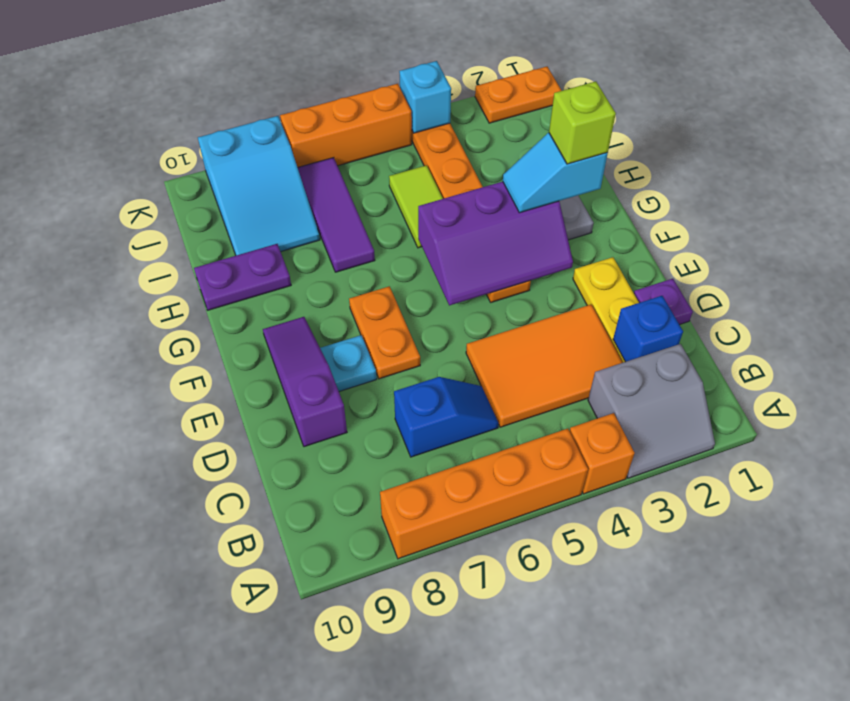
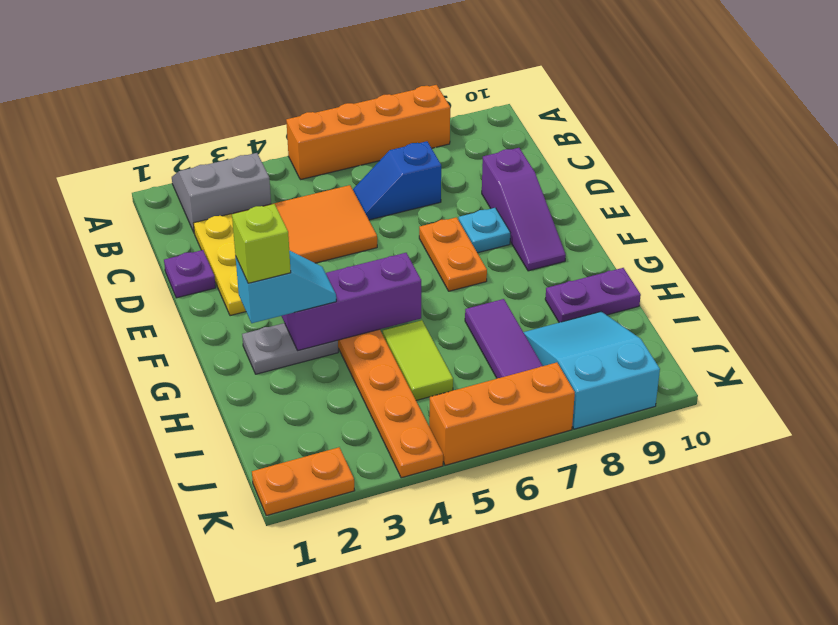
orange 1x1 brick [570,413,635,494] -> none
blue 1x1 brick [613,296,683,362] -> none
cyan 1x1 brick [399,61,451,133] -> none

